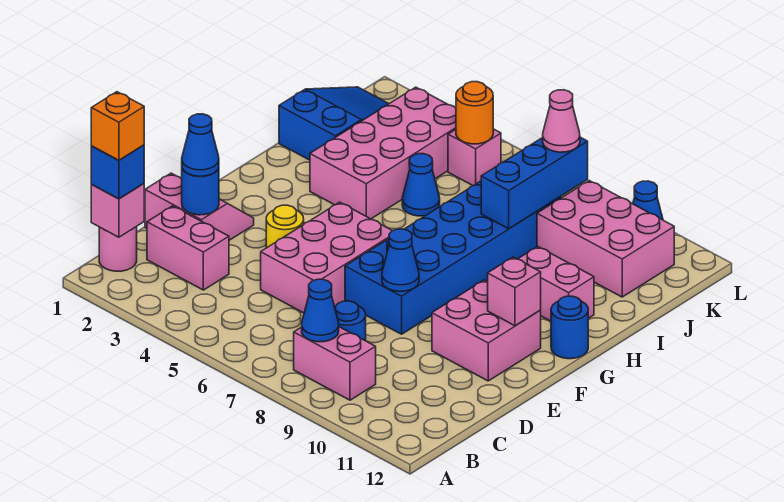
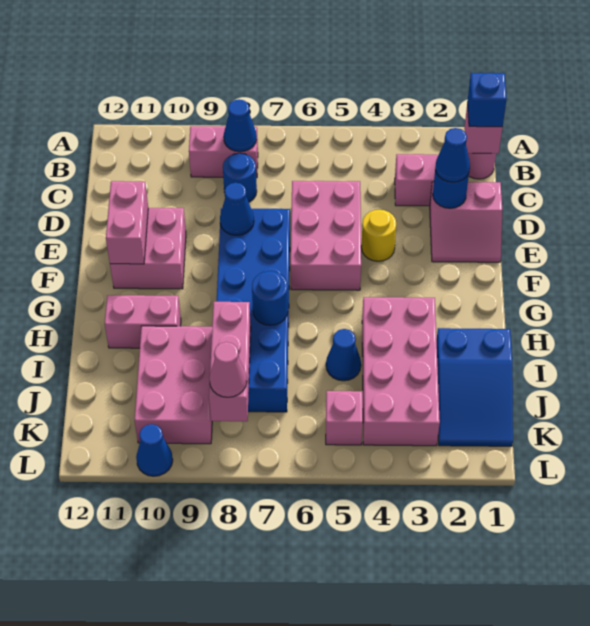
orange 1x1 brick [91,92,144,160] -> none
pink 1x1 brick [488,257,541,326] -> pink 1x2 brick [106,181,148,264]
blue 1x1 round brick [551,296,588,359] -> blue 1x1 round brick moved to [252,271,288,325]
blue 1x3 brick [481,137,588,229] -> pink 1x3 brick [209,302,251,421]
pink 2x3 brick [537,181,674,297] -> pink 2x3 brick turned to [135,326,212,444]
orange 1x1 round brick [456,82,493,144] -> none

